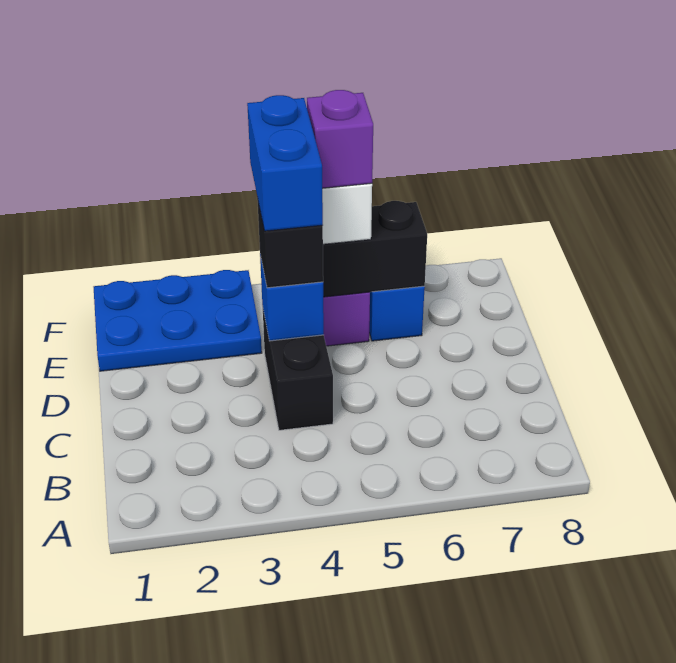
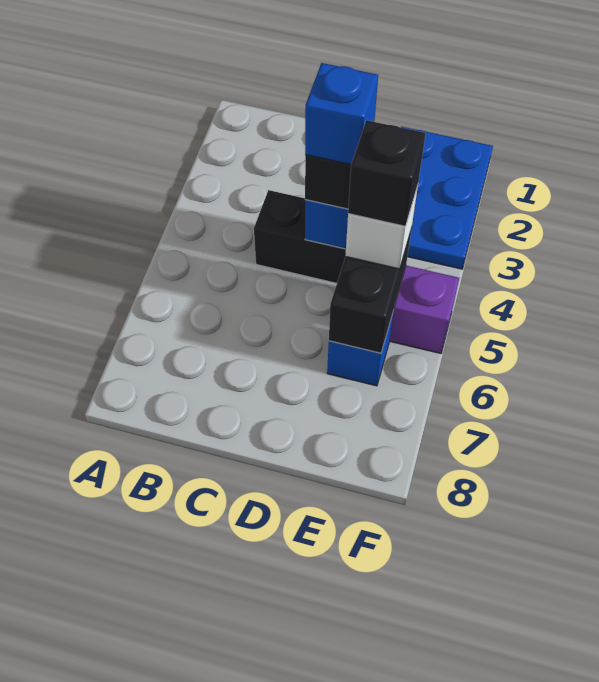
blue 1x2 brick [247,95,323,231] -> blue 1x1 brick [305,63,378,165]
purple 1x1 brick [307,90,373,188] -> black 1x1 brick [348,120,426,226]

